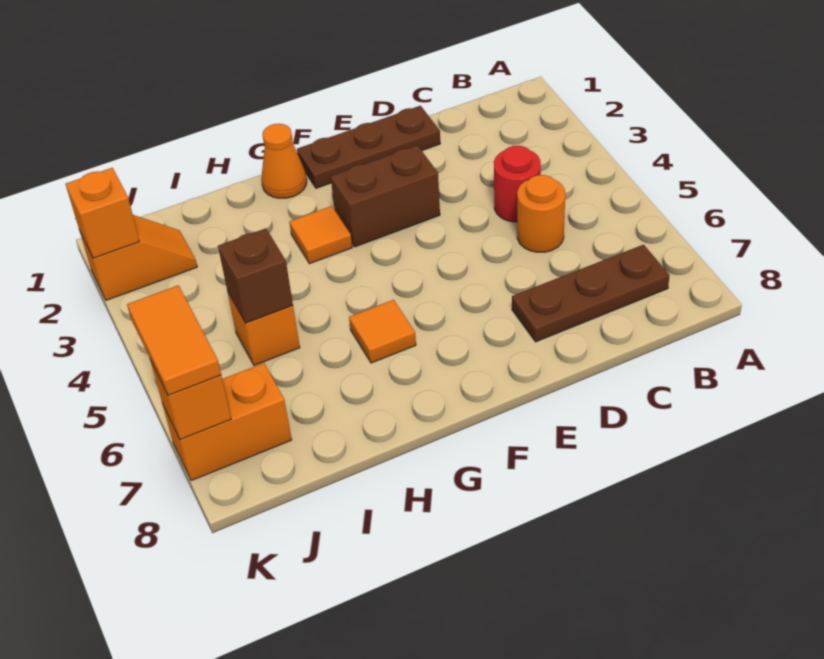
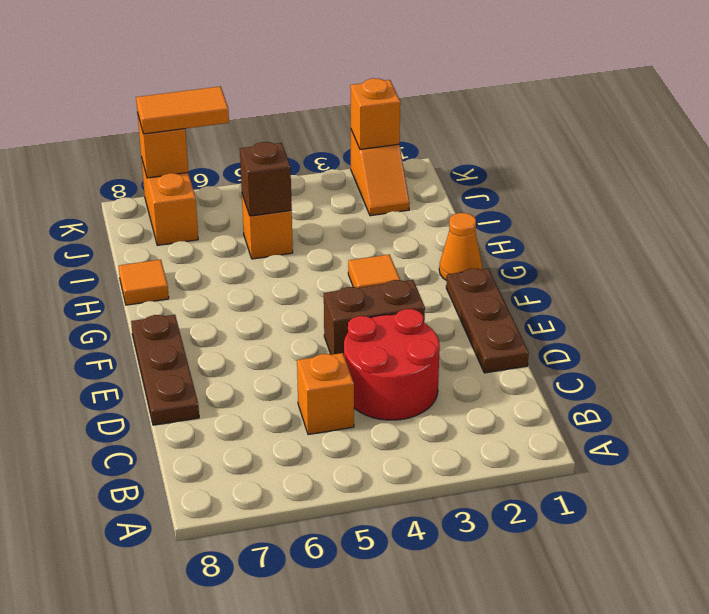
brown 1x3 plate [512,245,670,342] -> brown 1x3 plate moved to [131,315,199,425]
red 1x1 round brick [494,146,541,222] -> red 2x2 round brick [344,309,440,420]
orange 1x1 round brick [517,175,565,252] -> orange 1x1 brick [297,353,354,435]
brown 1x2 brick [331,145,440,247] -> brown 1x2 brick turned to [324,280,425,355]
orange 1x1 tile [349,300,416,363] -> orange 1x1 tile moved to [119,260,169,305]

